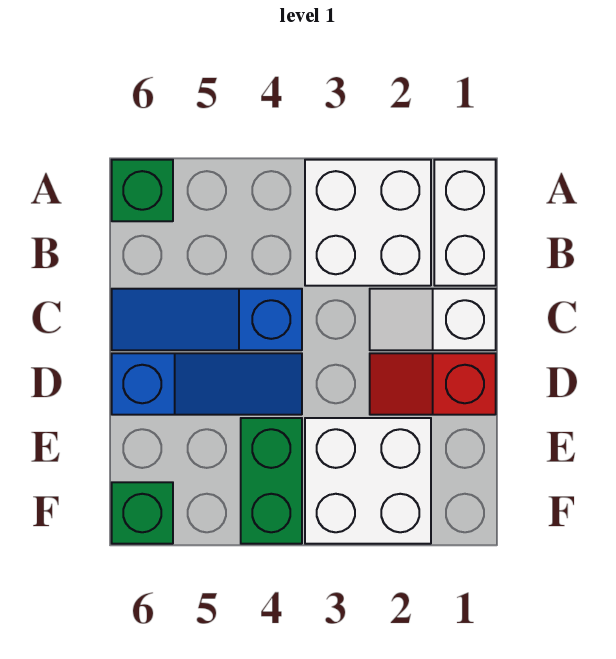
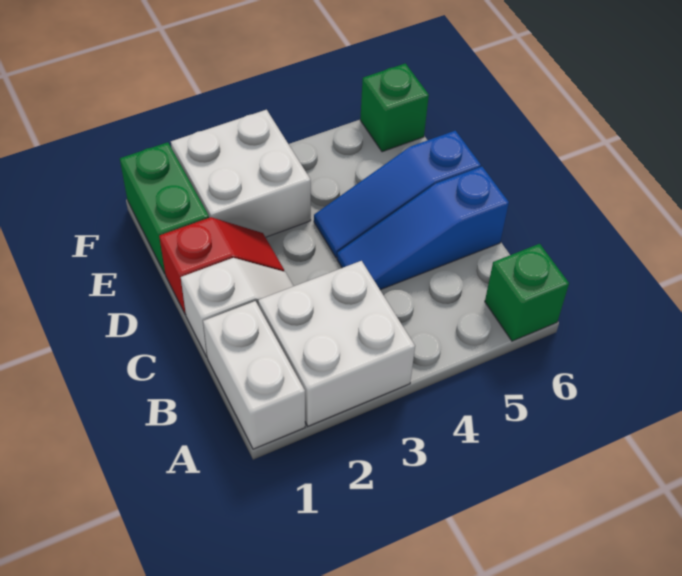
blue 1x3 slope [112,289,302,350] -> blue 1x3 slope turned to [337,167,509,290]
green 1x2 brick [241,418,302,544] -> green 1x2 brick moved to [120,142,209,273]

